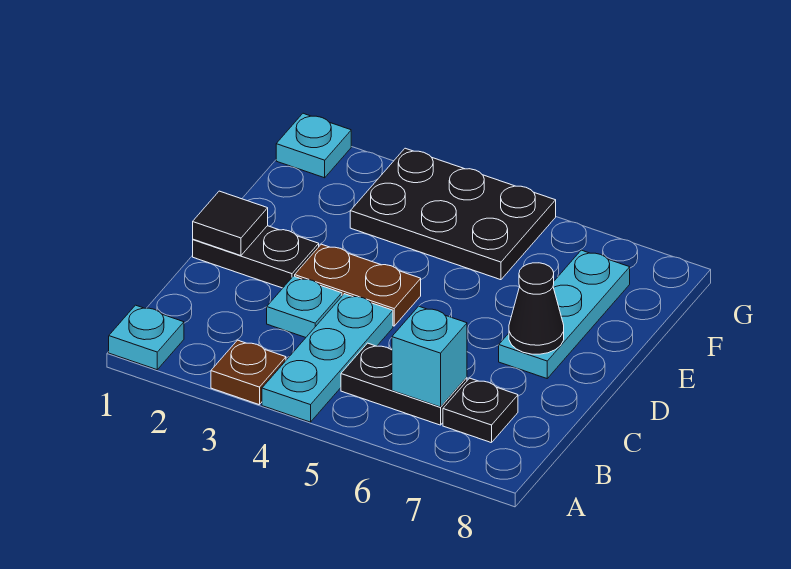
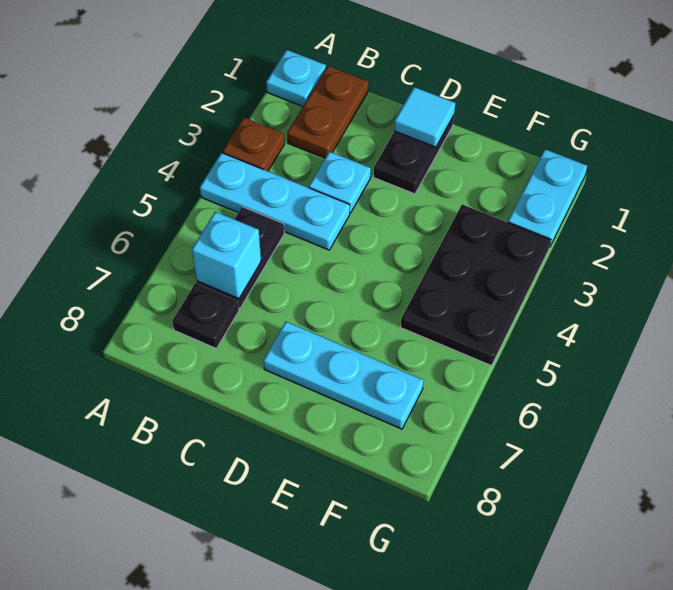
black 1x1 tile [193,191,268,256] -> cyan 1x1 tile [394,87,455,147]
brown 1x2 plate [295,244,421,326] -> brown 1x2 plate moved to [287,66,368,158]
black 1x1 cone [509,263,564,354] -> none
cyan 1x1 plate [276,113,351,178] -> cyan 1x2 plate [508,149,587,248]

